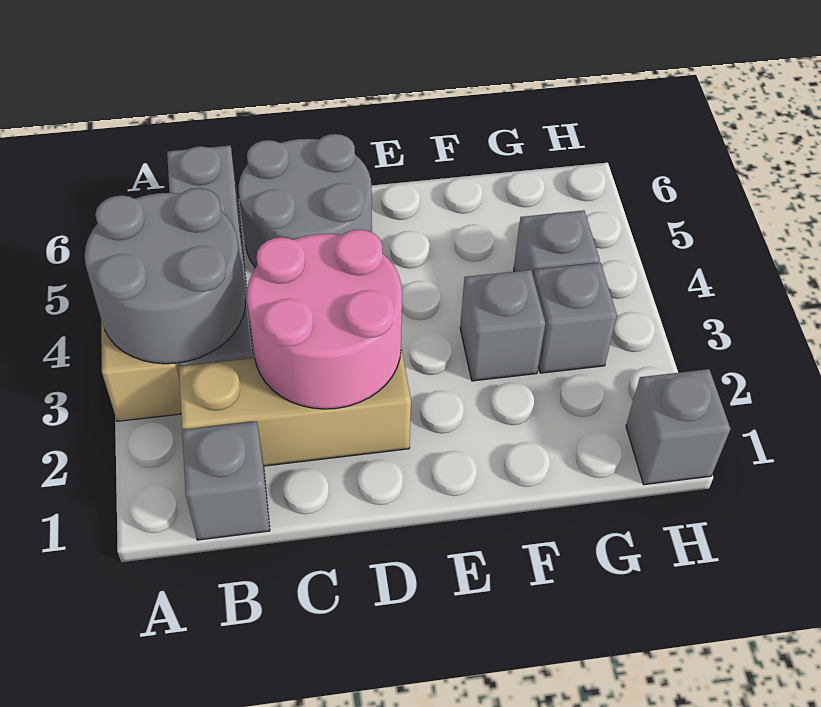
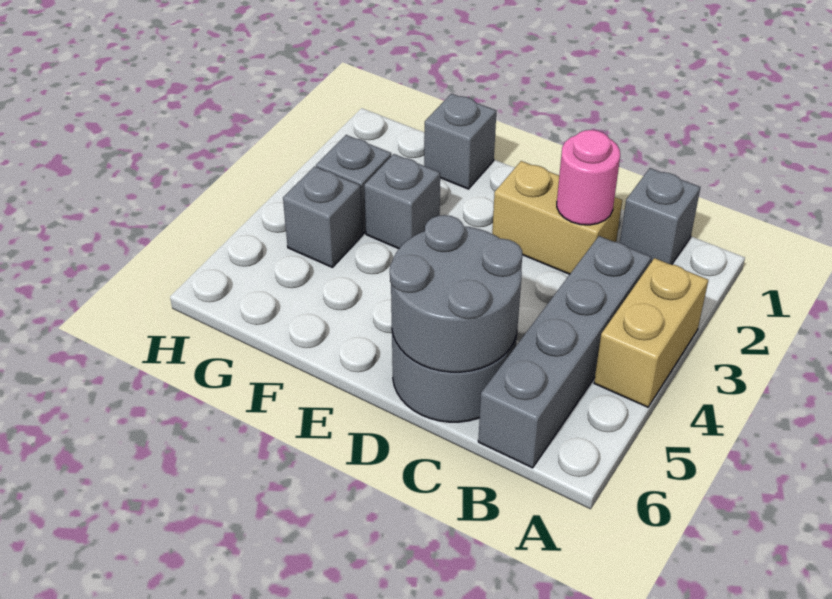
grey 2x2 round brick [85,188,245,364] -> grey 2x2 round brick moved to [390,215,522,372]
tan 1x3 brick [179,348,411,466] -> tan 1x2 brick [492,161,622,274]
pink 2x2 round brick [247,229,402,409] -> pink 1x1 round brick [557,130,620,225]
grey 1x1 brick [626,369,730,485] -> grey 1x1 brick moved to [424,94,496,189]

